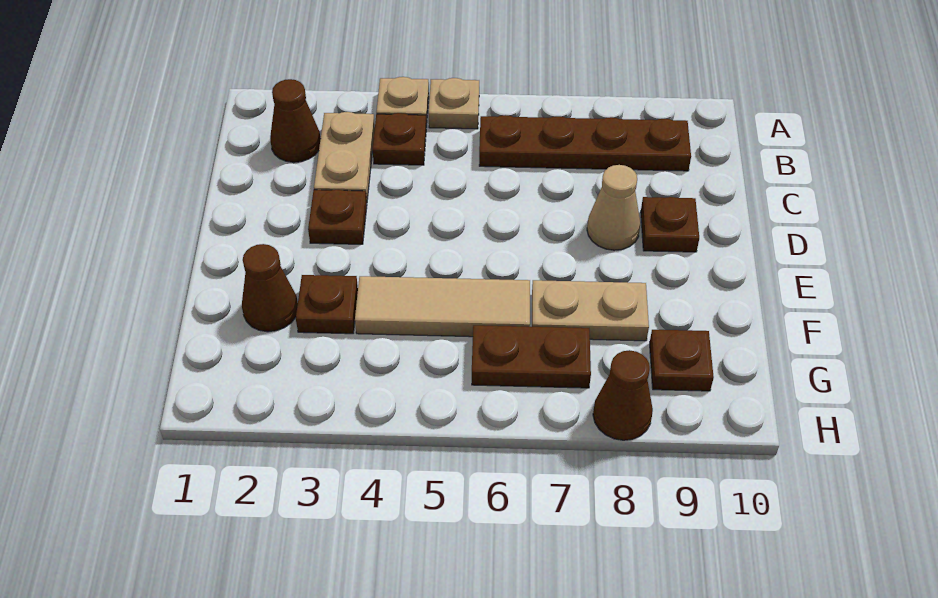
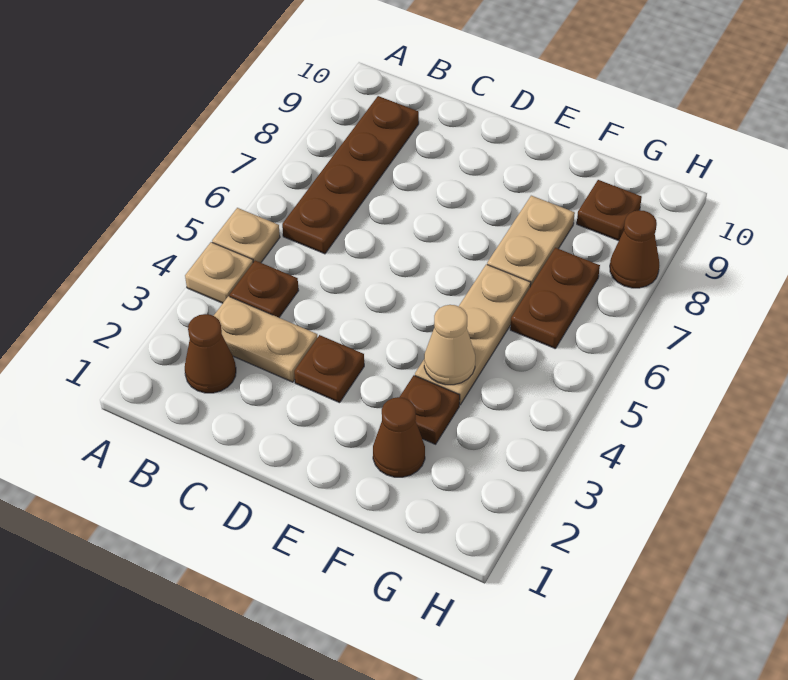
tan 1x1 cone [587,165,640,250] -> tan 1x1 cone moved to [424,305,475,385]
brown 1x1 plate [641,197,699,252] -> none
tan 1x3 tile [355,276,530,337] -> tan 1x3 plate [415,264,531,405]

